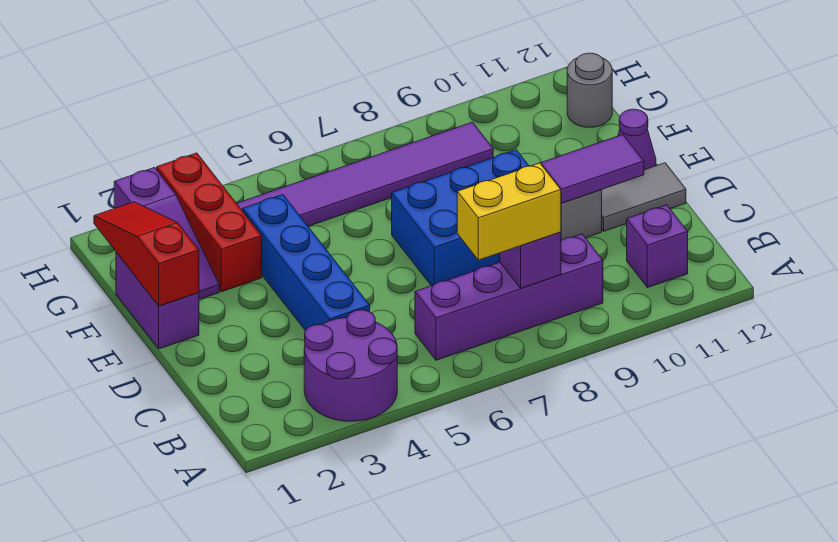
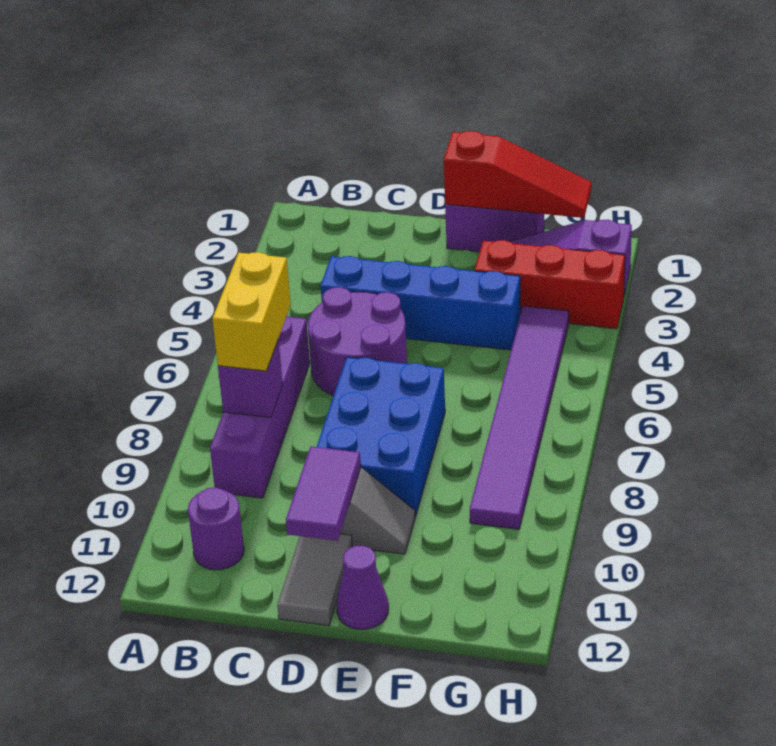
purple 2x2 round brick [304,310,397,421] -> purple 2x2 round brick moved to [308,287,407,396]
purple 1x1 brick [627,205,688,288] -> purple 1x1 round brick [188,488,244,570]
grey 1x1 round brick [567,53,612,127] -> none

